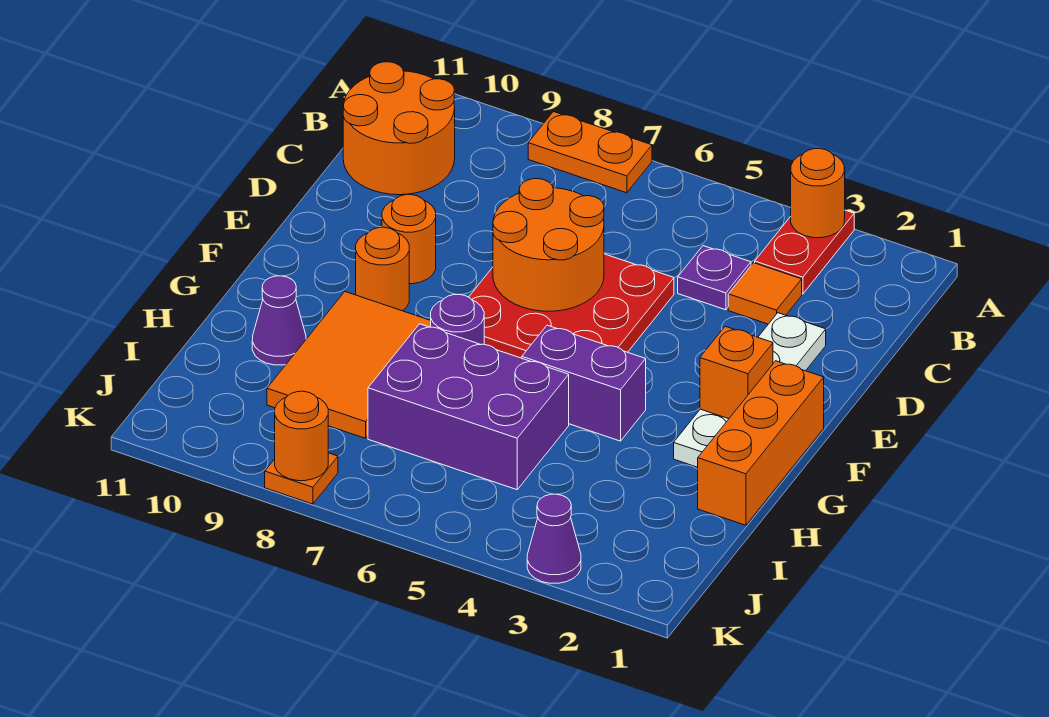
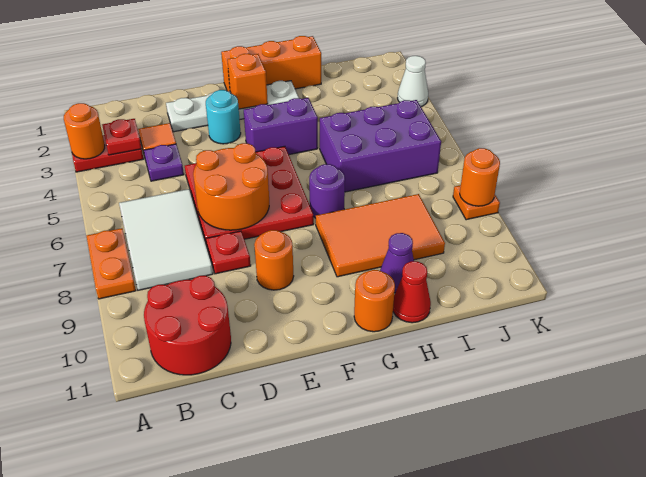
none -> red 1x1 plate [102,119,142,155]
none -> white 2x3 tile [119,189,213,290]
orange 2x2 round brick [343,62,455,195] -> red 2x2 round brick [144,276,231,375]
none -> red 1x1 plate [206,231,251,274]
none -> cyan 1x1 round brick [206,90,241,144]
orange 1x1 round brick [356,227,409,311] -> orange 1x1 round brick moved to [354,270,395,332]
purple 1x2 brick [522,325,646,441] -> purple 1x2 brick turned to [244,98,318,154]
purple 2x3 brick [368,324,569,490] -> purple 2x3 brick turned to [320,100,441,192]
none -> red 1x1 cone [393,261,431,323]
purple 1x1 cone [527,494,581,583] -> white 1x1 cone [398,56,428,107]

